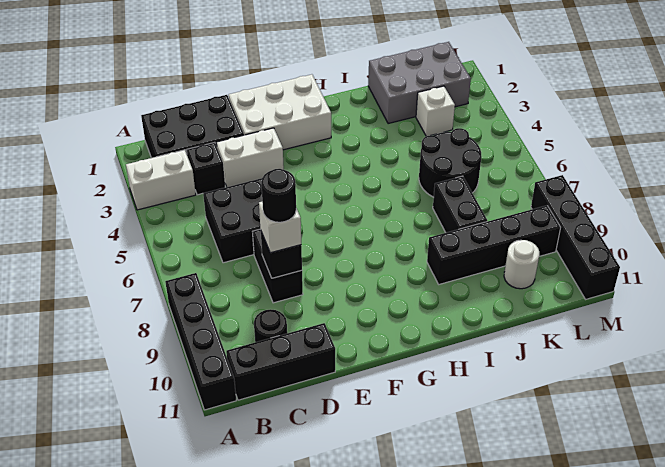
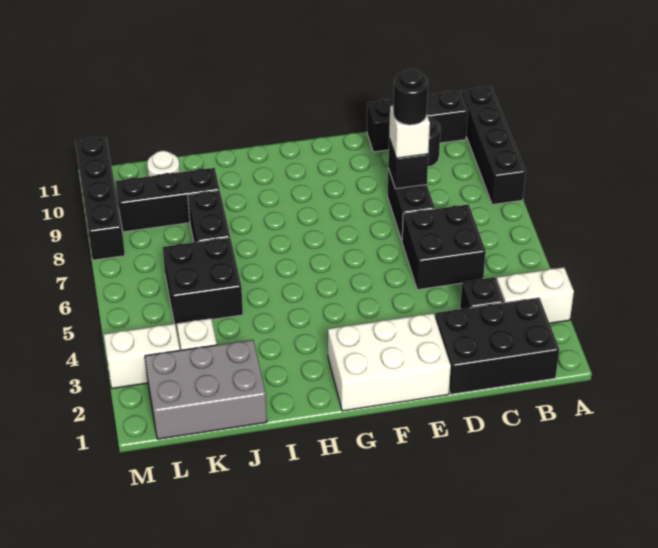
white 1x2 brick [216,128,284,187] -> white 1x2 brick moved to [104,324,180,388]
black 1x4 brick [427,205,561,284] -> black 1x3 brick [116,168,220,232]
black 2x2 round brick [419,128,481,197] -> black 2x2 brick [163,238,243,325]

